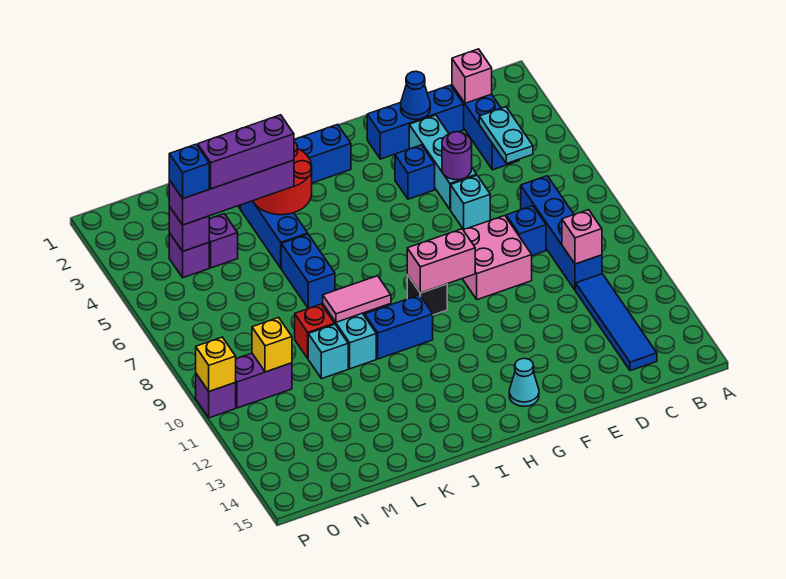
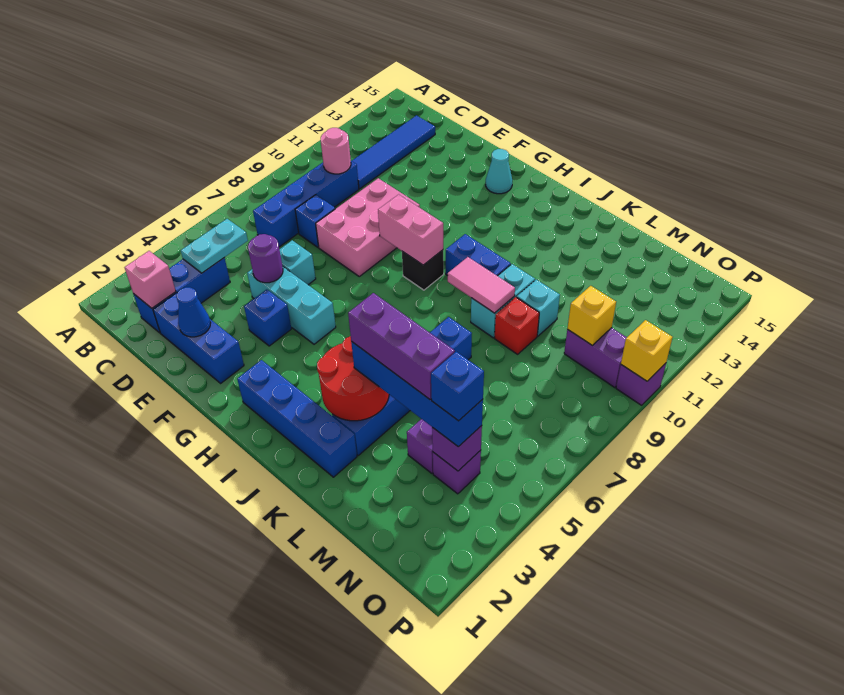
pink 1x1 brick [562,210,602,264] -> pink 1x1 round brick [321,128,351,174]
cyan 1x3 brick [409,115,477,209] -> cyan 1x3 brick turned to [247,267,336,344]
pink 2x2 brick [462,216,532,300] -> pink 2x3 brick [316,178,420,276]
purple 1x4 brick [169,160,294,225] -> blue 1x4 brick [351,341,483,447]

